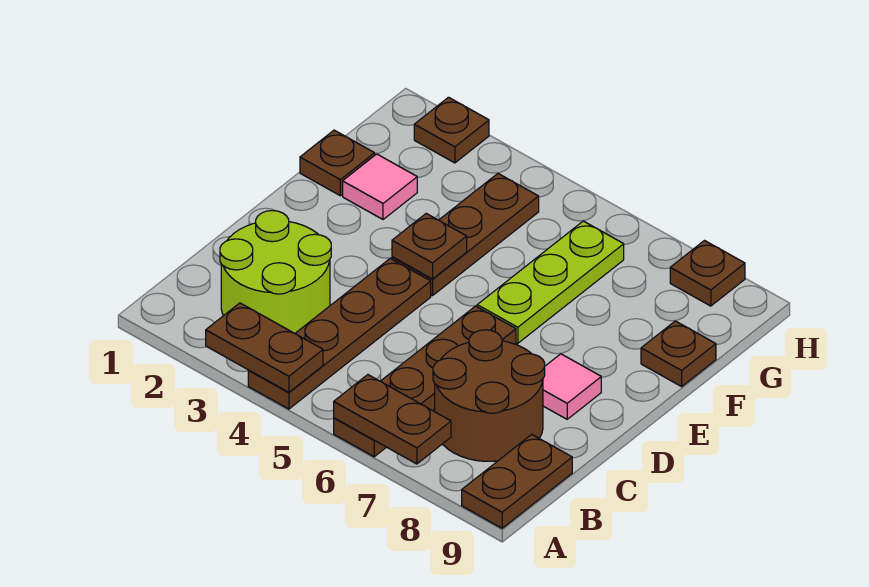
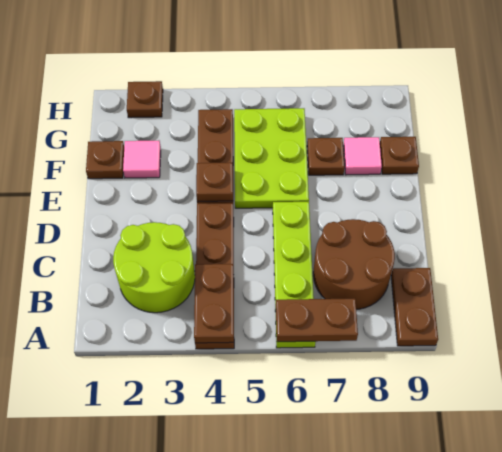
brown 1x2 plate [206,303,323,392] -> brown 1x2 plate turned to [194,264,234,343]
brown 1x4 plate [334,306,516,457] -> lime 1x4 plate [273,202,316,348]
pink 1x1 tile [543,354,601,419] -> pink 1x1 tile moved to [343,137,382,175]
lime 1x3 plate [477,221,624,343] -> lime 2x3 plate [234,108,309,208]
brown 1x1 plate [670,241,745,306] -> brown 1x1 plate moved to [307,138,345,175]

